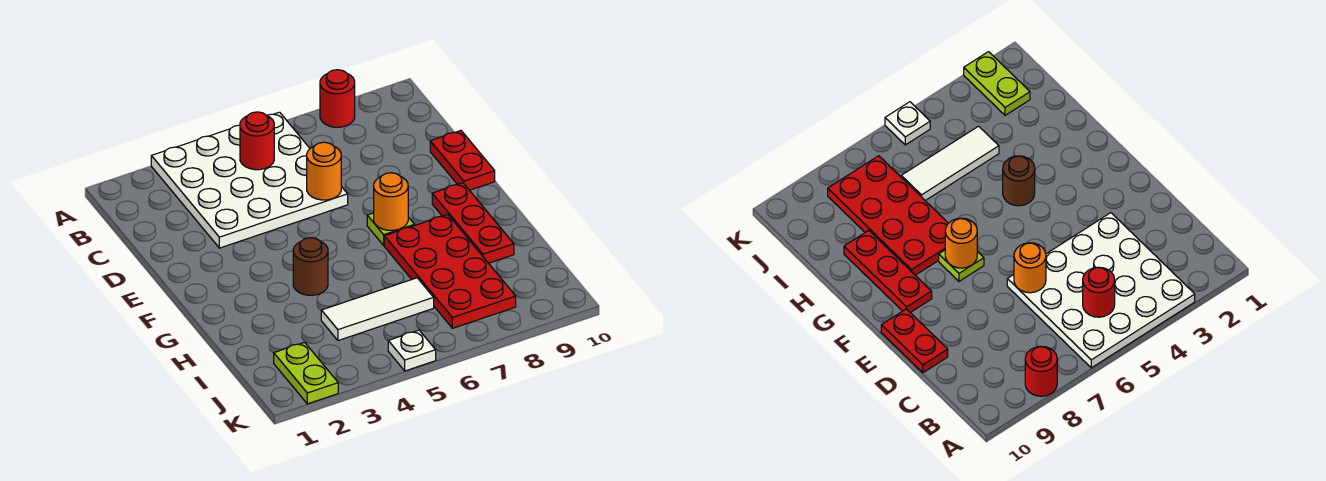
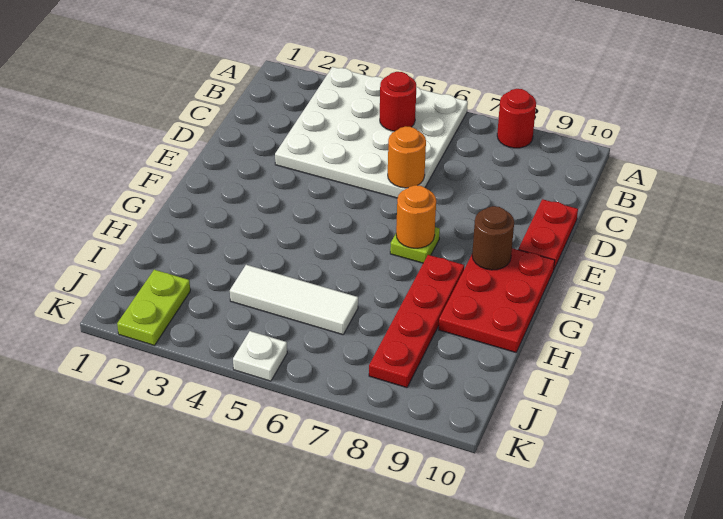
red 1x3 plate [432,183,514,263] -> red 2x3 plate [439,248,555,352]
brown 1x1 round brick [293,238,328,295] -> brown 1x1 round brick moved to [472,206,514,270]
red 2x4 plate [384,214,516,328] -> red 1x4 plate [369,255,464,388]

